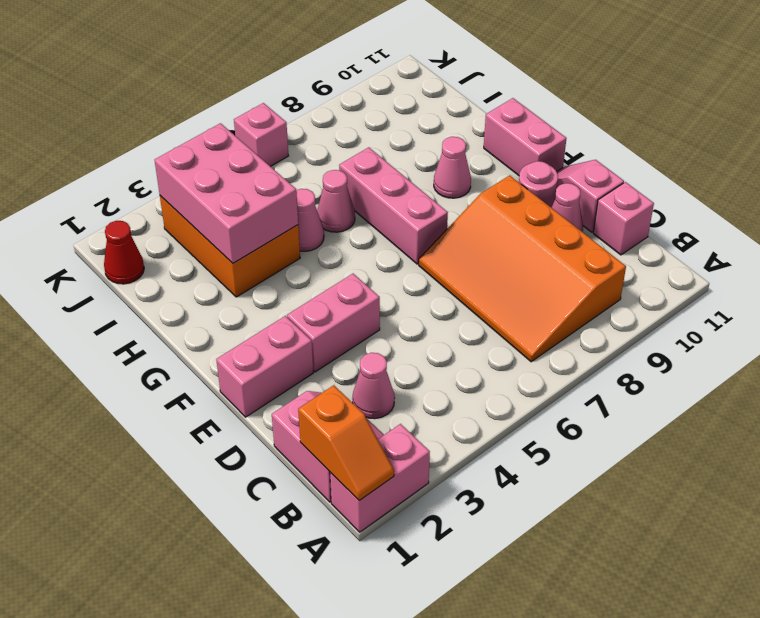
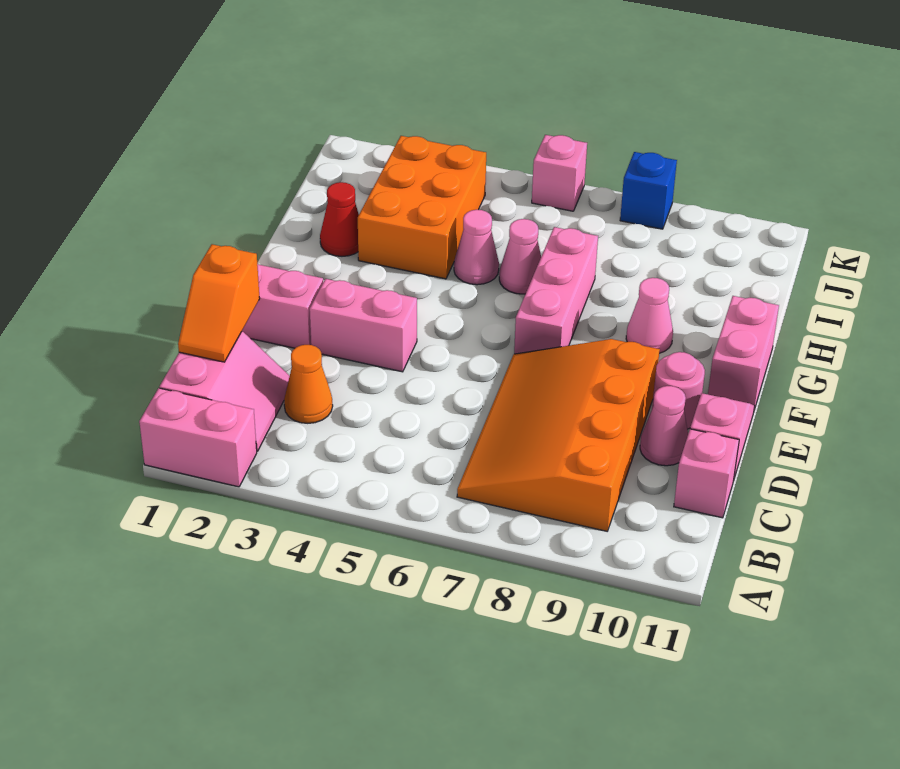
orange 1x2 slope [298,385,394,501] -> orange 1x2 slope moved to [178,244,260,362]
pink 1x1 cone [352,353,395,419] -> orange 1x1 cone [284,345,333,423]
pink 2x3 brick [155,123,298,263] -> none
red 1x1 cone [104,221,144,284] -> red 1x1 cone moved to [320,182,359,256]
none -> blue 1x1 brick [620,152,677,229]

